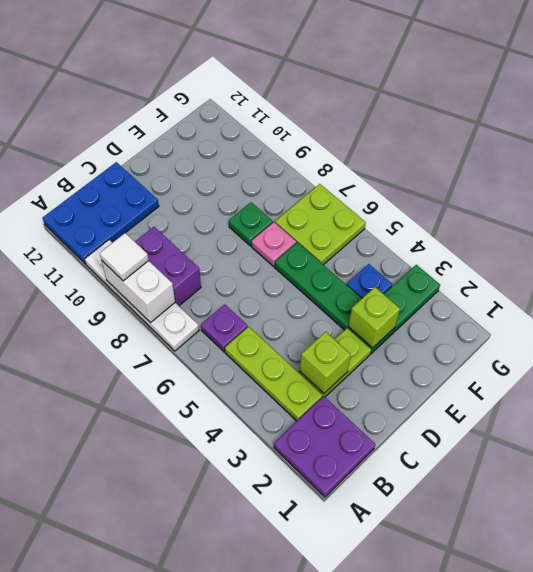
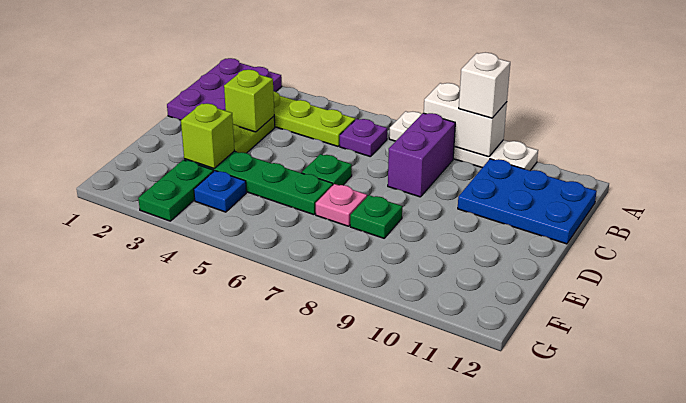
purple 2x2 plate [274,397,375,497] -> purple 2x3 plate [167,58,282,120]
white 1x1 tile [100,233,149,281] -> white 1x1 brick [459,52,510,118]
blue 2x3 plate [43,162,159,264] -> blue 2x3 plate turned to [458,159,597,244]
purple 1x2 brick [135,227,201,306] -> purple 1x2 brick turned to [388,113,455,197]
none -> green 1x1 plate [302,154,352,185]
lime 2x2 plate [275,184,366,265] -> none

